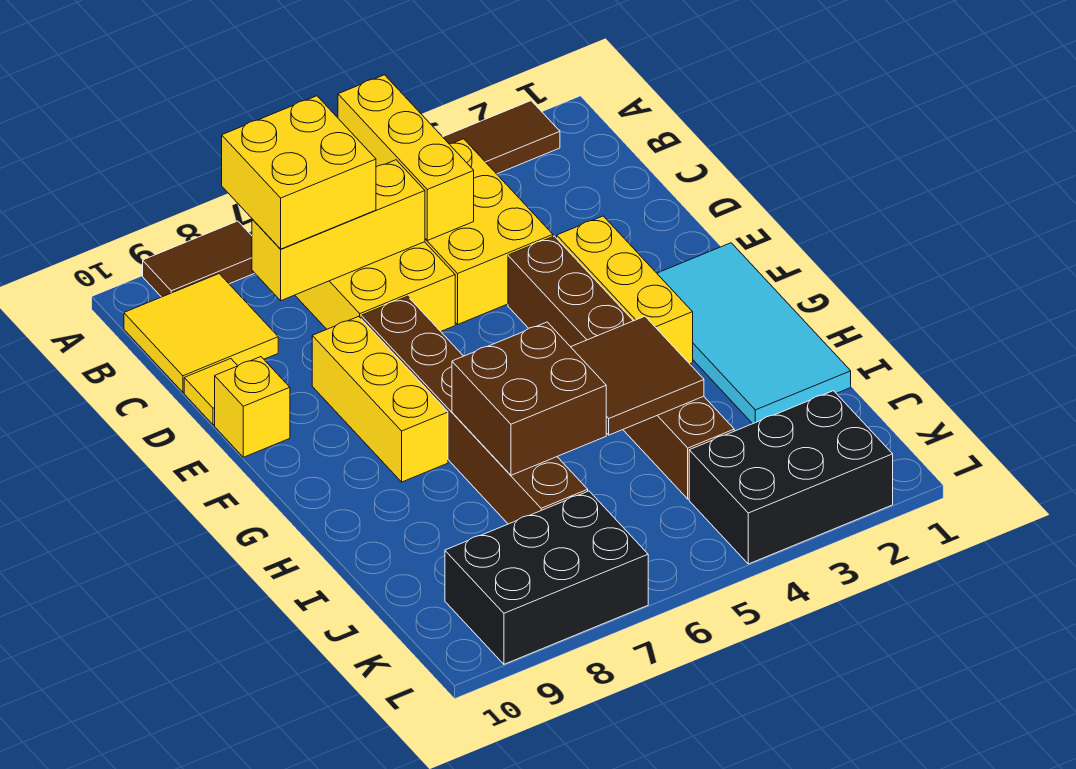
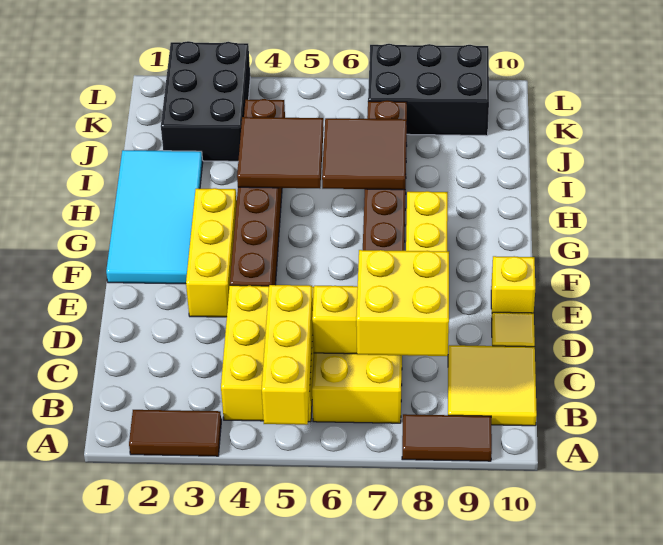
brown 2x2 brick [452,322,606,475] -> brown 2x2 tile [322,118,407,190]
black 2x3 brick [689,391,893,564] -> black 2x3 brick turned to [161,41,250,161]

